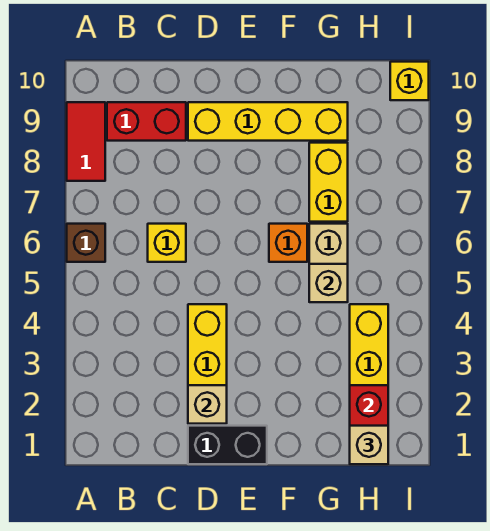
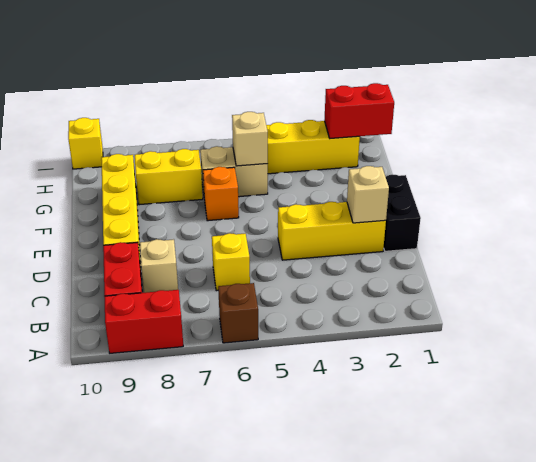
red 1x2 tile [67,102,105,181] -> red 1x2 brick [104,290,183,353]
tan 1x1 brick [350,426,388,464] -> tan 1x1 brick moved to [140,239,178,293]

